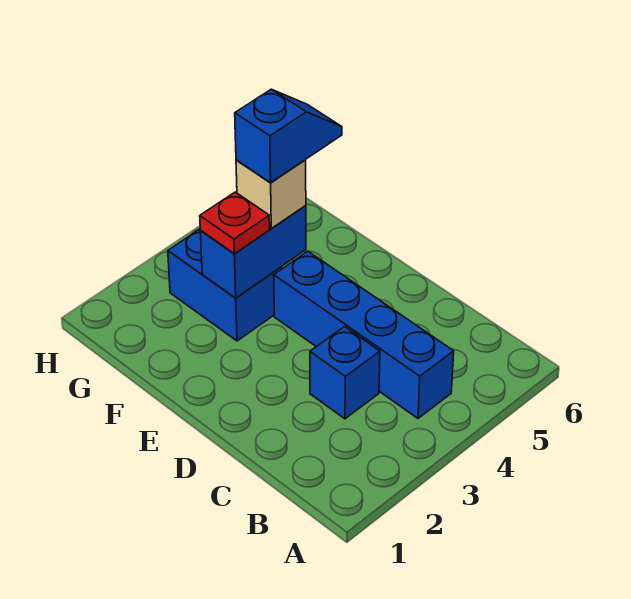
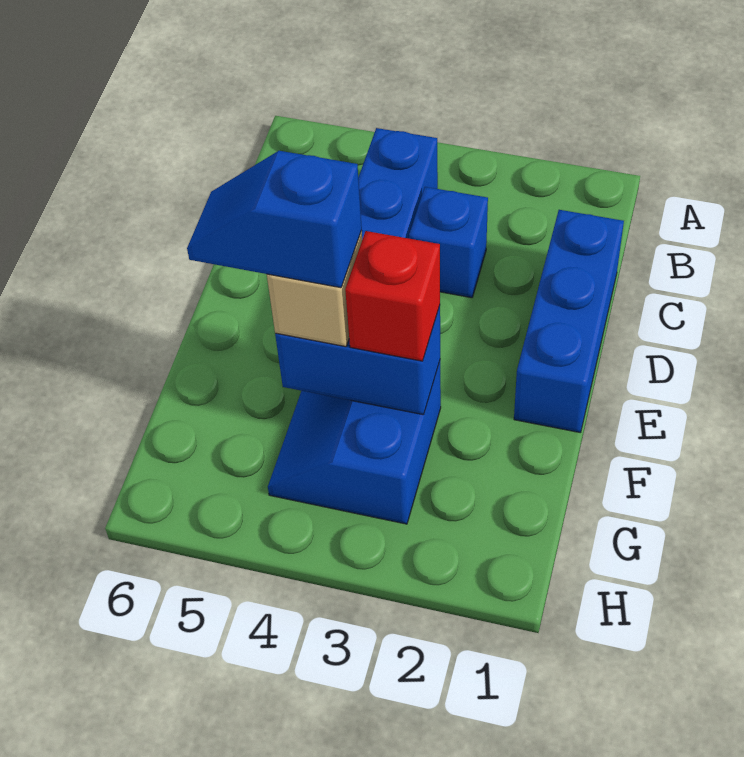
none -> blue 1x3 brick [514,210,624,433]
red 1x1 plate [200,192,270,254] -> red 1x1 brick [345,231,440,361]

